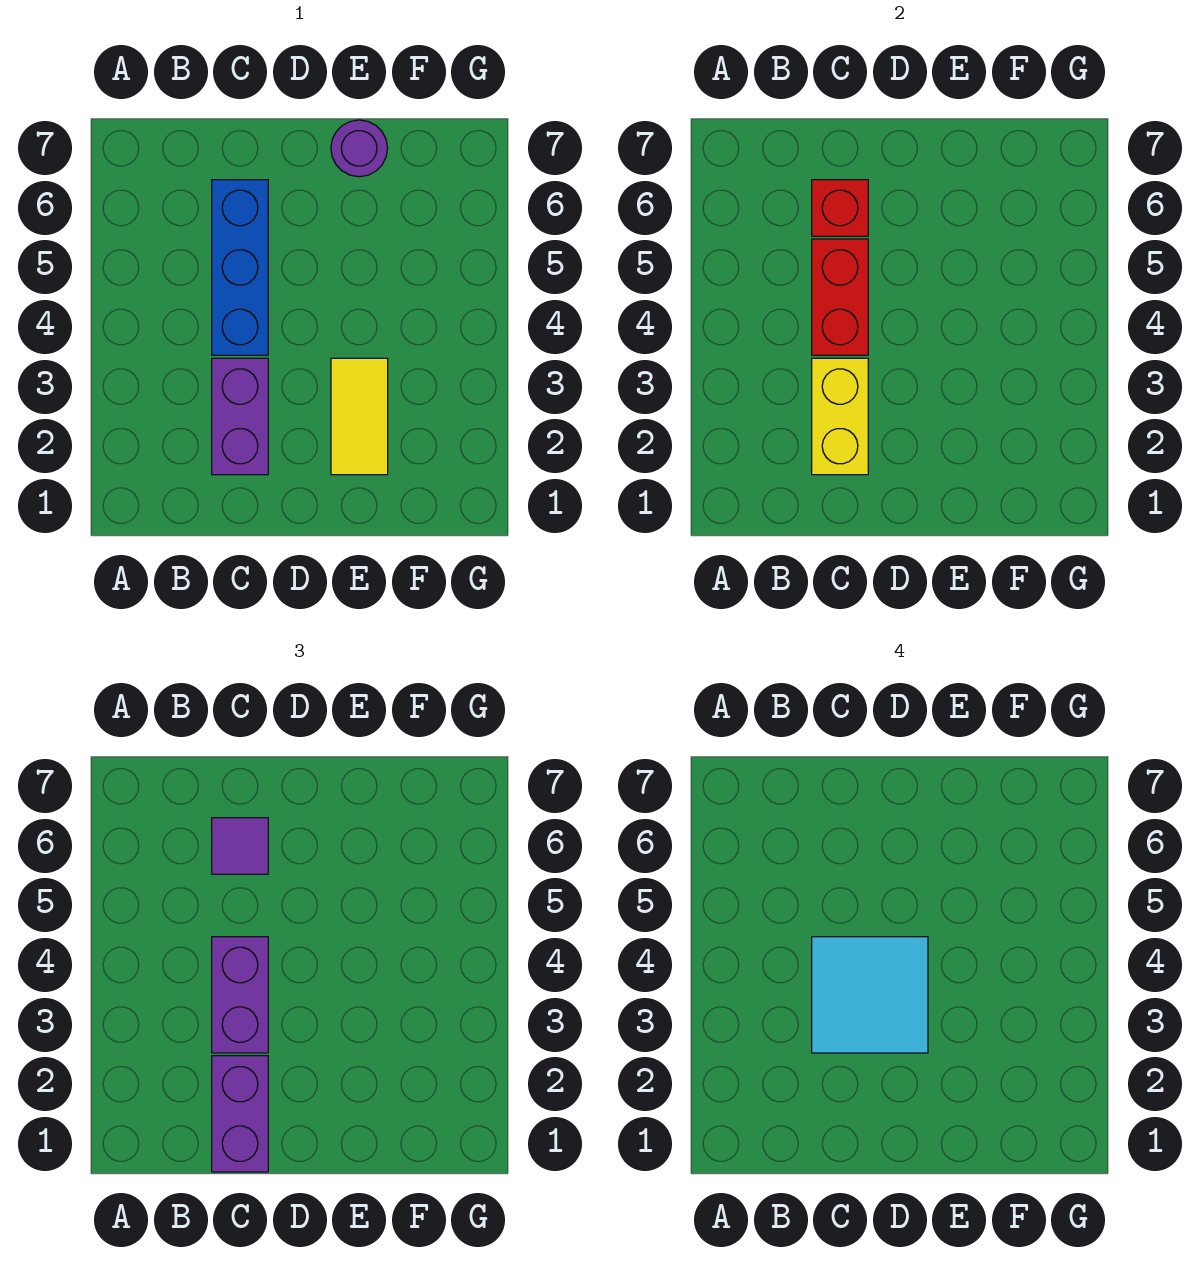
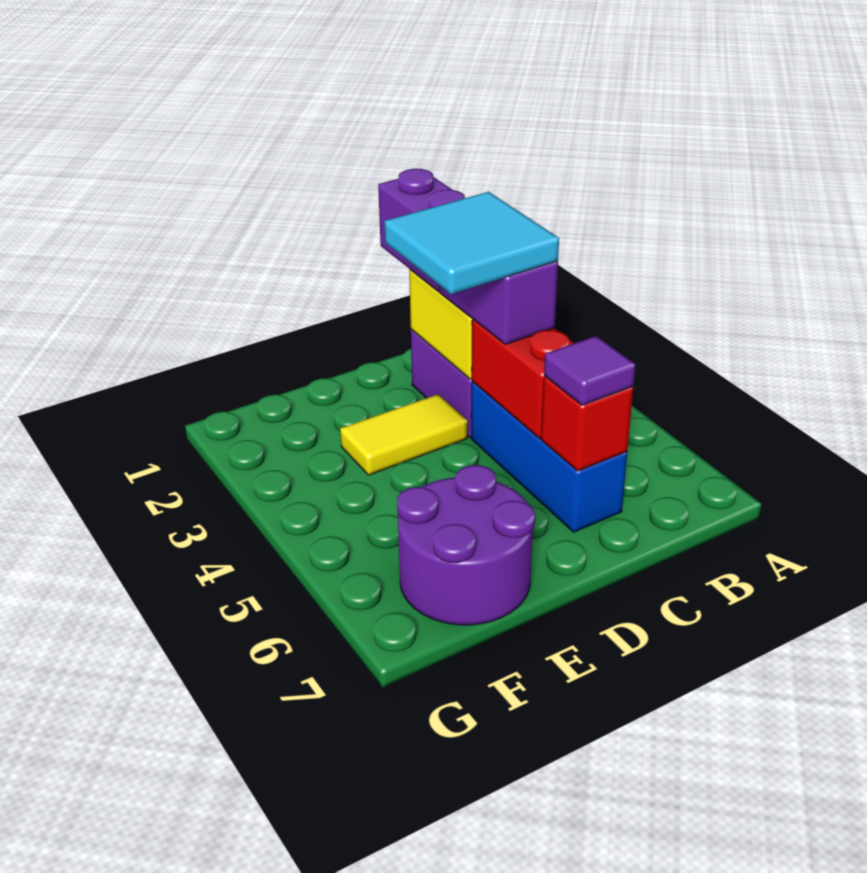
yellow 1x2 tile [331,358,388,475] -> yellow 1x2 tile turned to [340,394,468,475]
purple 1x1 round brick [331,120,388,177] -> purple 2x2 round brick [397,465,535,625]

